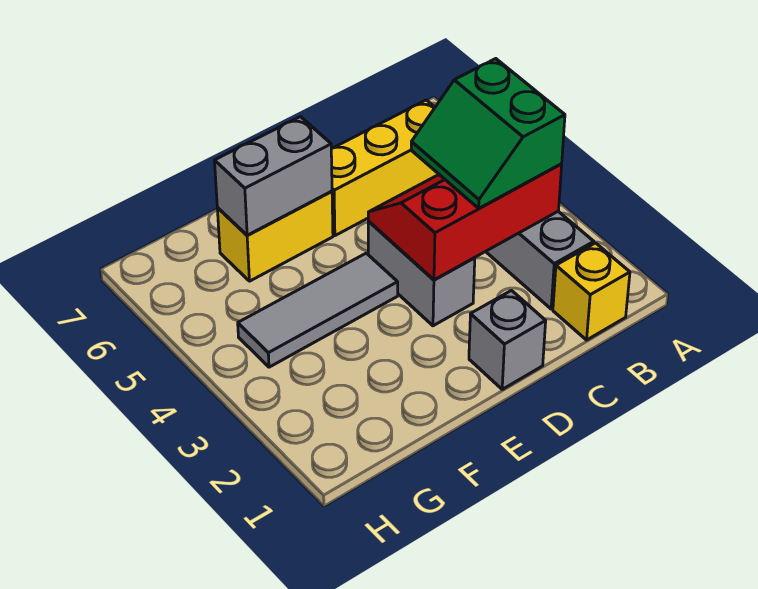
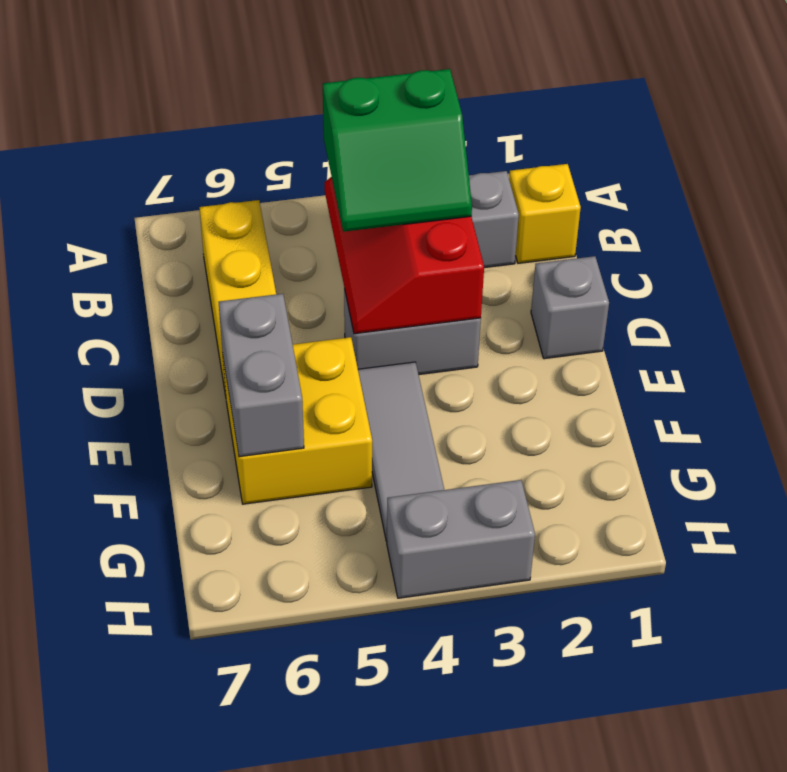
yellow 1x2 brick [217,191,333,281] -> yellow 2x2 brick [223,337,372,504]
none -> grey 1x2 brick [387,480,535,598]

